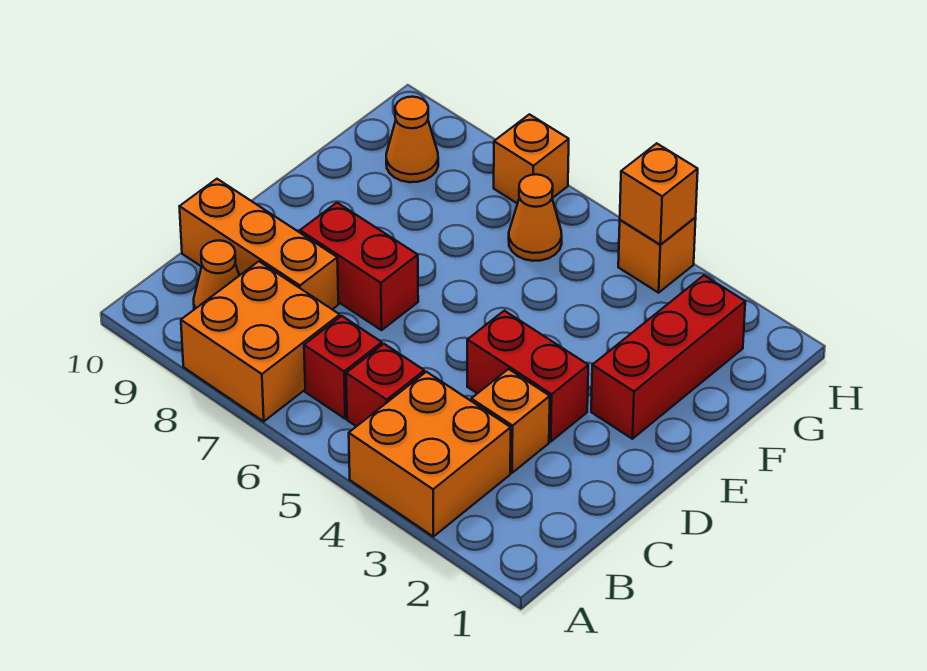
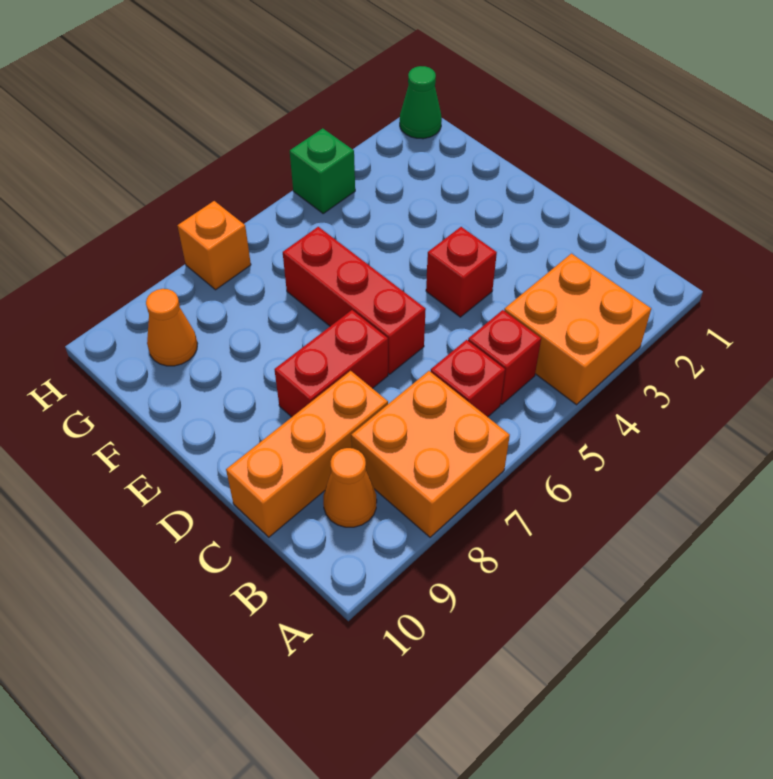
orange 1x1 brick [471,369,550,473] -> none
red 1x2 brick [467,311,588,442] -> red 1x1 brick [426,227,497,317]
red 1x3 brick [591,275,745,439] -> red 1x3 brick moved to [283,227,426,374]
orange 1x1 cone [509,174,562,261] -> none
none -> green 1x1 cone [400,66,442,139]
orange 1x1 brick [618,218,696,293] -> green 1x1 brick [290,128,355,213]
orange 1x1 brick [620,143,698,245] -> none

